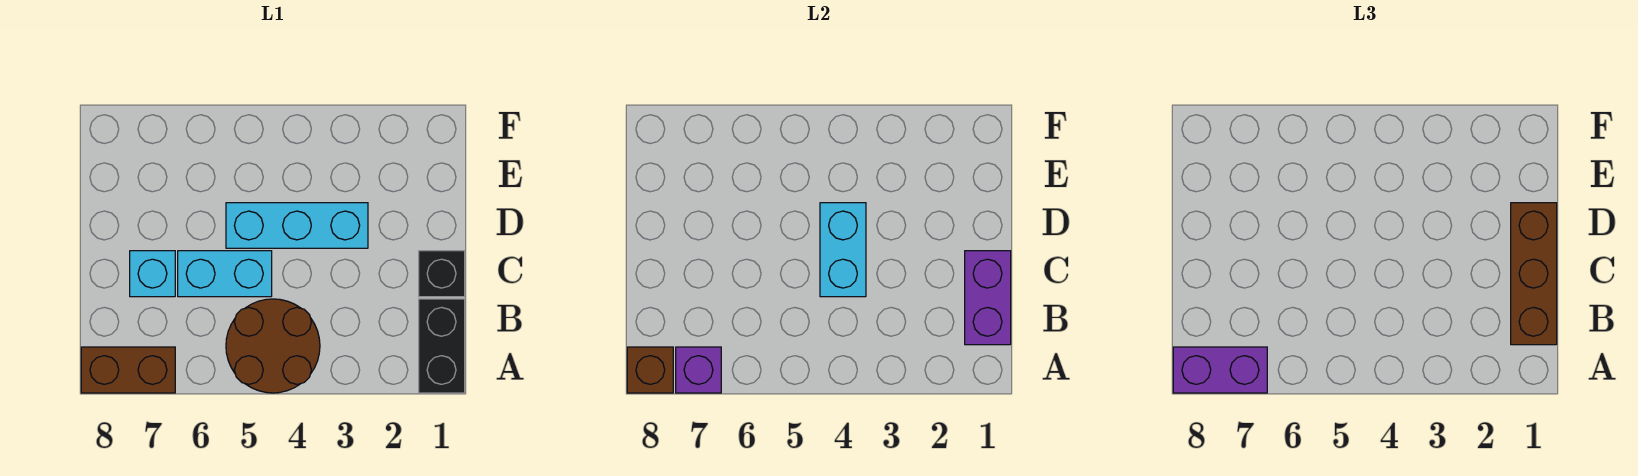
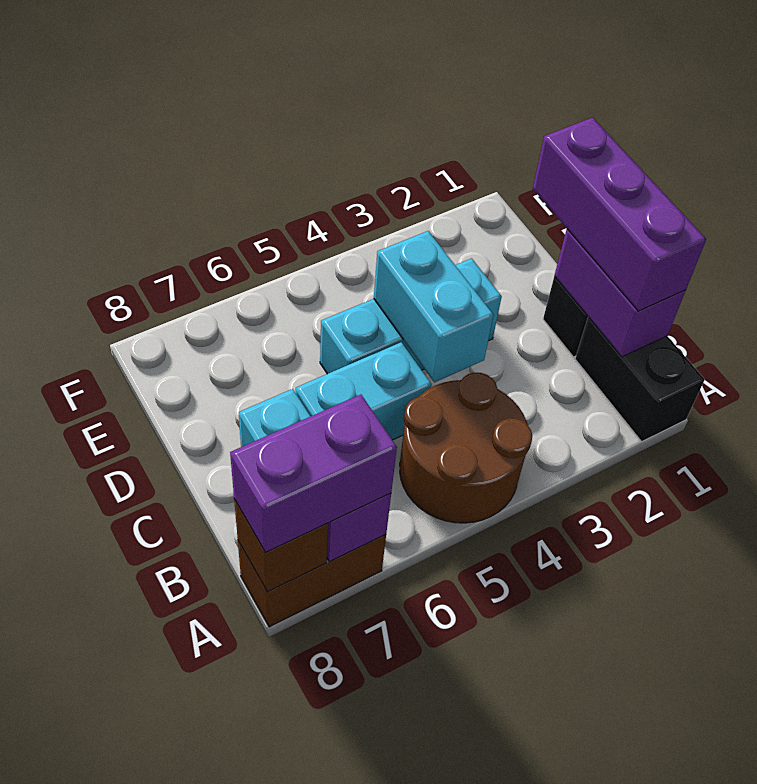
brown 1x3 brick [1511,203,1557,345] -> purple 1x3 brick [533,118,706,311]

